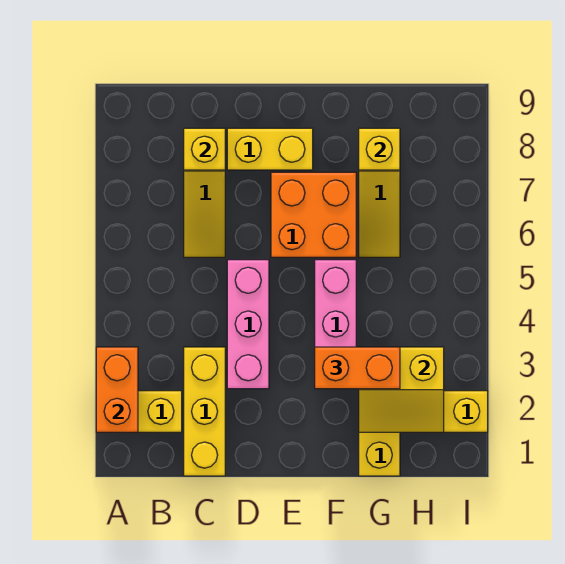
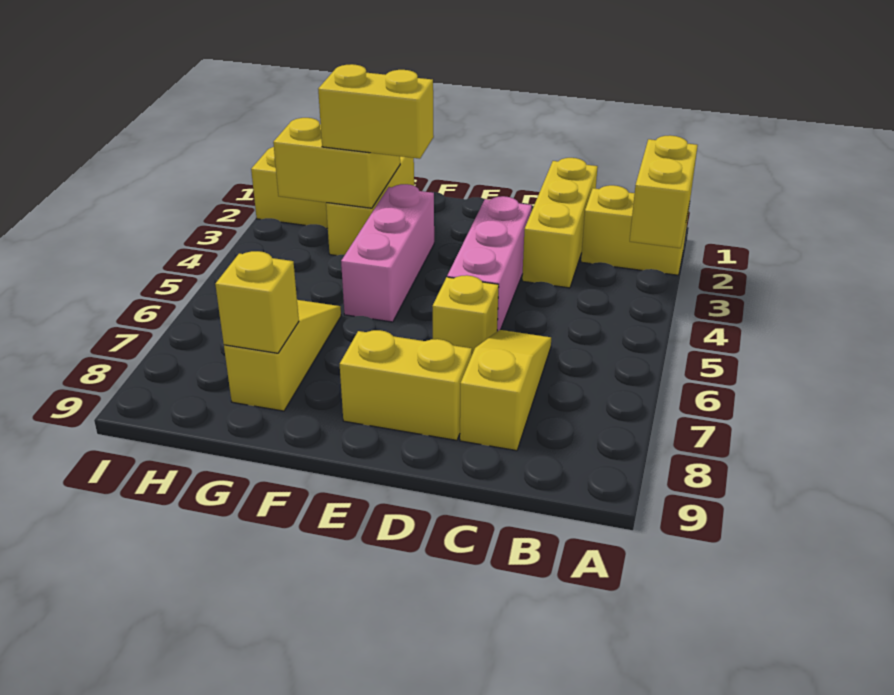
orange 1x2 brick [96,347,138,432] -> yellow 1x2 brick [630,135,698,248]
yellow 1x1 brick [184,128,225,170] -> yellow 1x1 brick moved to [432,275,499,354]
orange 2x2 brick [271,172,356,257] -> none
orange 1x2 brick [315,347,400,389] -> yellow 1x2 brick [318,64,434,159]

